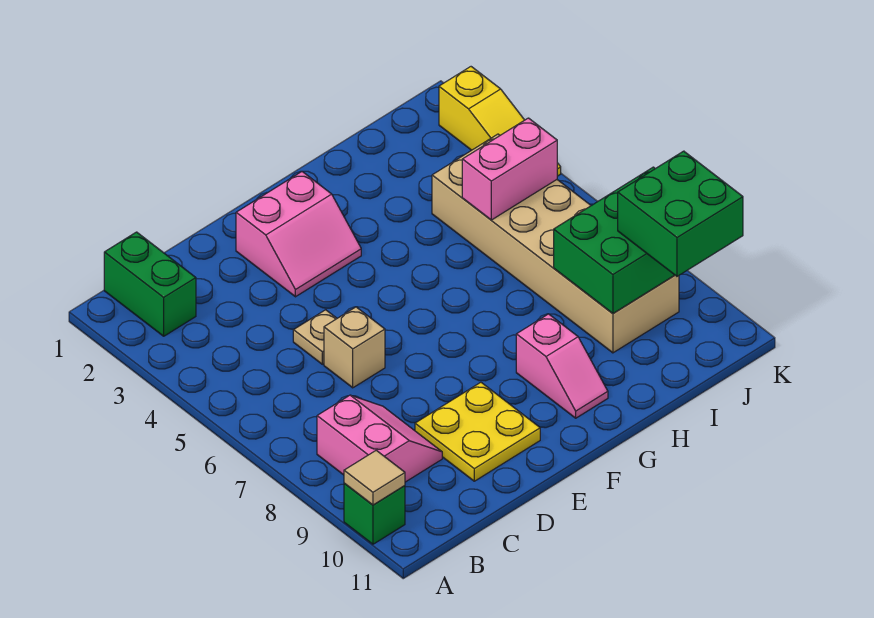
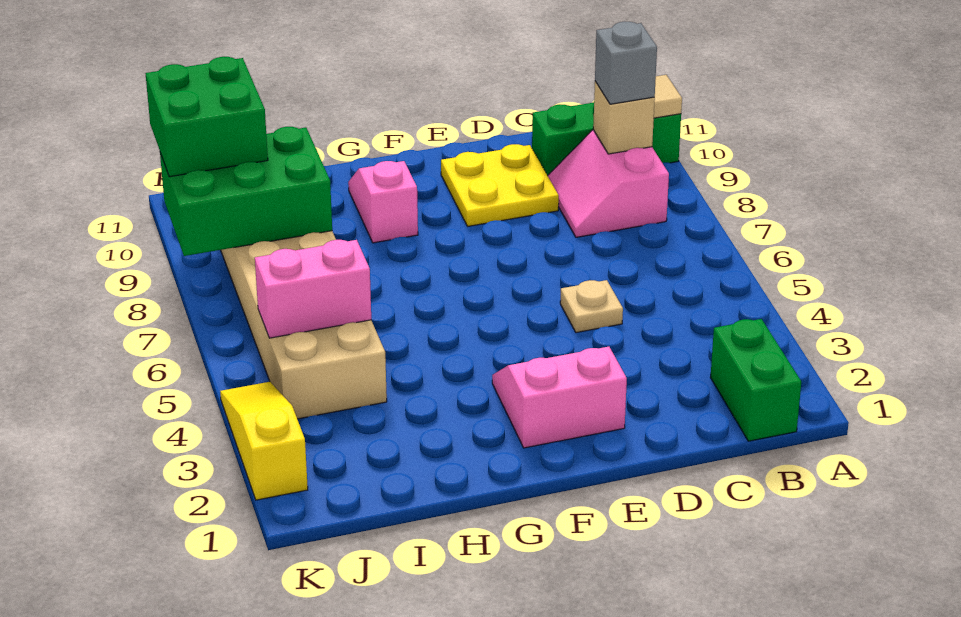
green 1x1 brick [344,484,405,544] -> green 1x3 brick [532,102,681,175]
none -> grey 1x1 brick [595,21,657,104]
tan 1x1 brick [324,307,385,388] -> tan 1x1 brick moved to [593,81,655,154]

